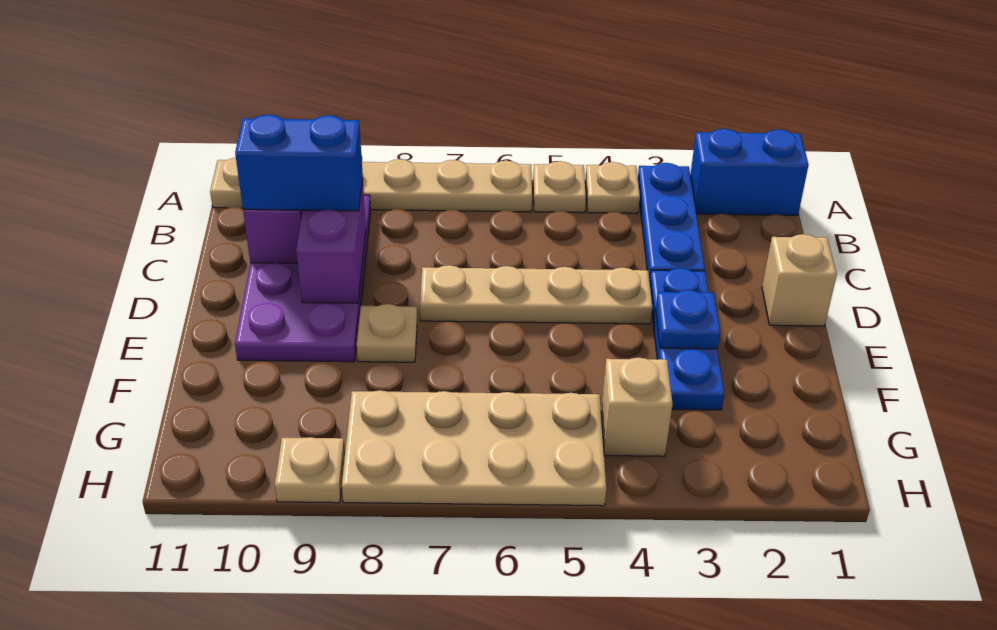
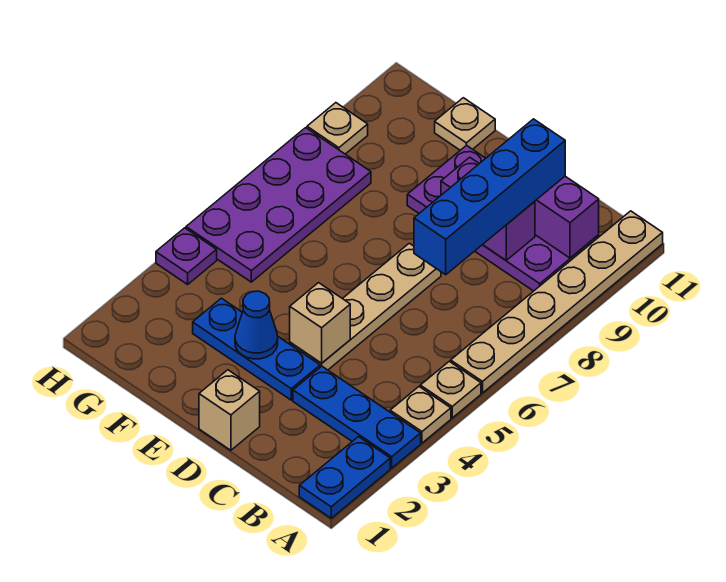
blue 1x2 brick [690,129,809,215] -> blue 1x2 plate [299,437,390,518]
blue 1x2 brick [235,115,363,211] -> blue 1x4 brick [414,119,565,275]
blue 1x1 plate [656,290,721,349] -> blue 1x1 cone [235,291,278,359]
tan 1x1 plate [357,304,417,362] -> tan 1x1 plate moved to [435,98,495,150]
tan 1x1 brick [601,358,673,456] -> tan 1x1 brick moved to [290,283,350,363]
tan 2x4 plate [342,390,606,506] -> purple 2x4 plate [186,128,371,282]
none -> purple 1x1 plate [156,228,217,284]

